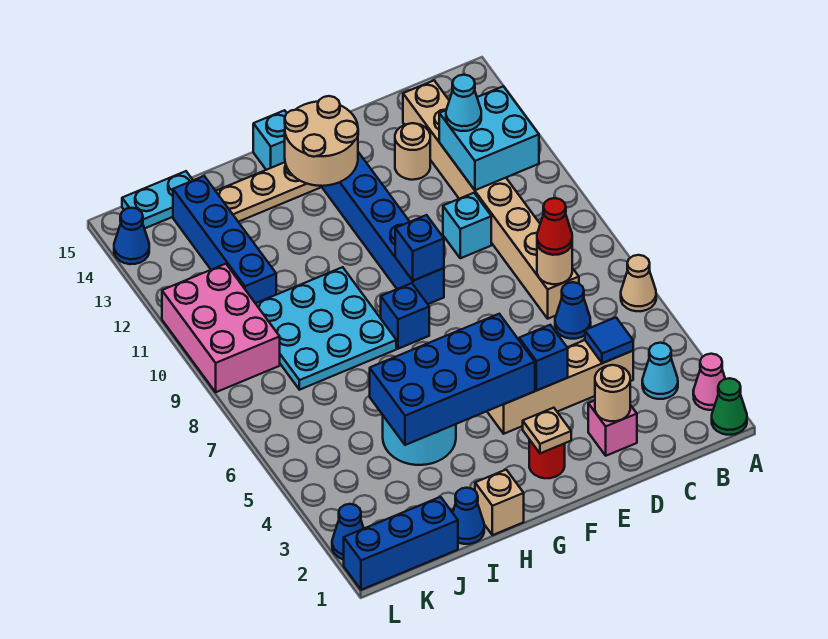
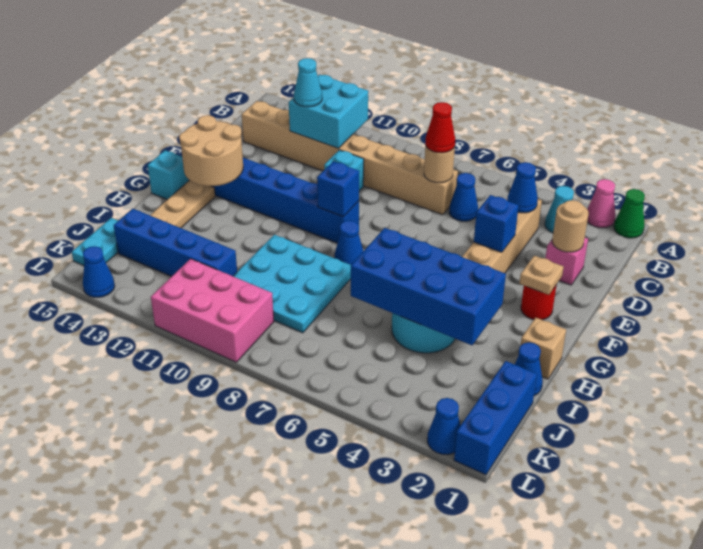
tan 1x1 cone [621,255,656,311] -> none
blue 1x1 tile [585,317,633,363] -> blue 1x1 cone [507,162,538,213]
tan 1x1 round brick [395,123,430,180] -> none
blue 2x4 brick [370,314,535,445] -> blue 2x4 brick turned to [351,228,506,345]
blue 1x1 brick [381,283,429,349] -> blue 1x1 cone [334,220,363,265]

